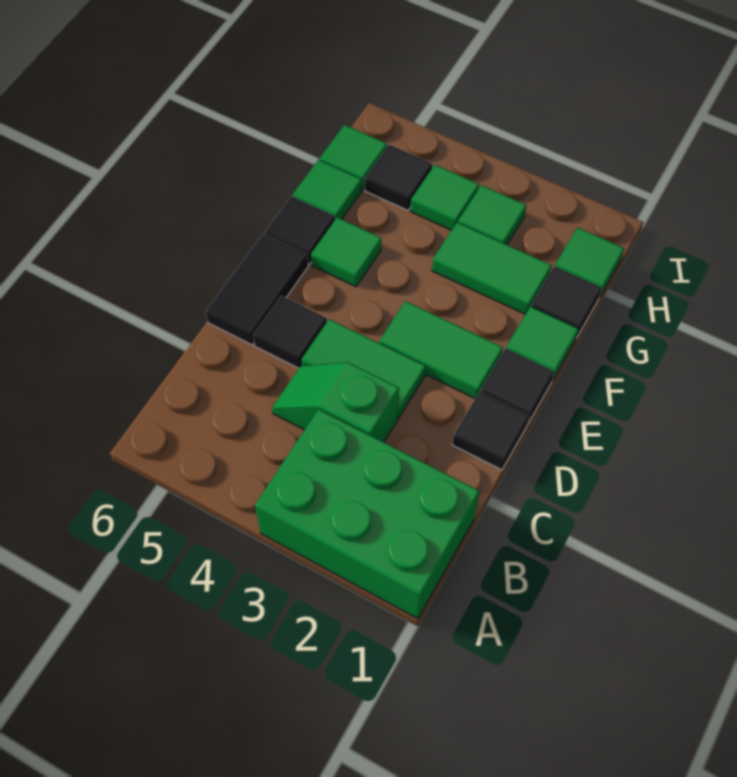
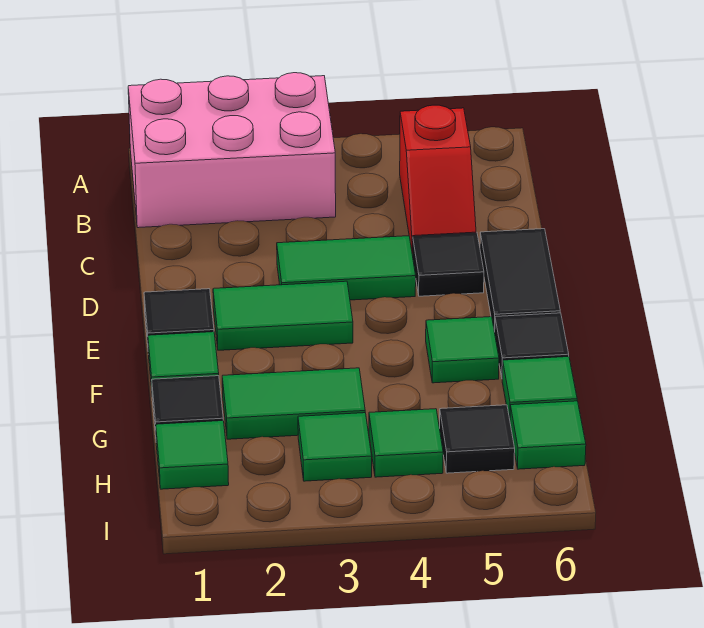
green 2x3 brick [255,409,479,619] -> pink 2x3 brick [128,73,336,228]
none -> red 1x2 slope [400,105,476,250]
green 1x2 slope [272,362,399,442] -> none
black 1x1 tile [452,392,529,470] -> none

